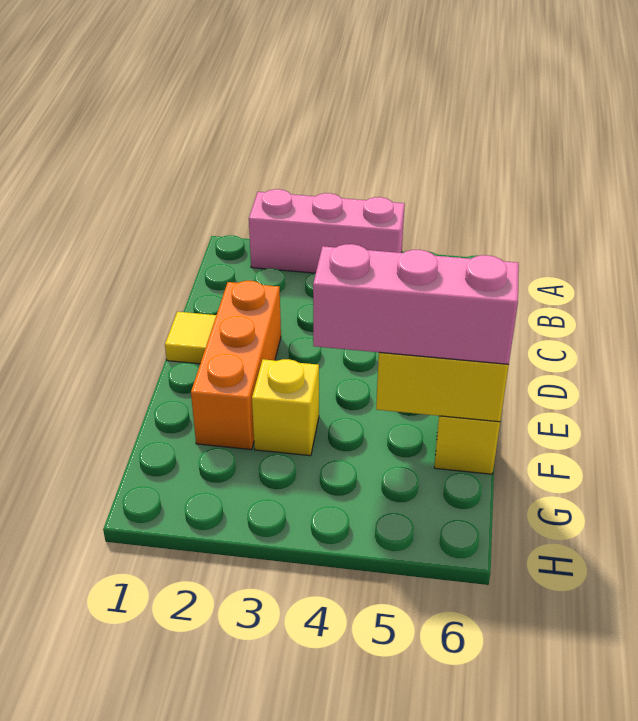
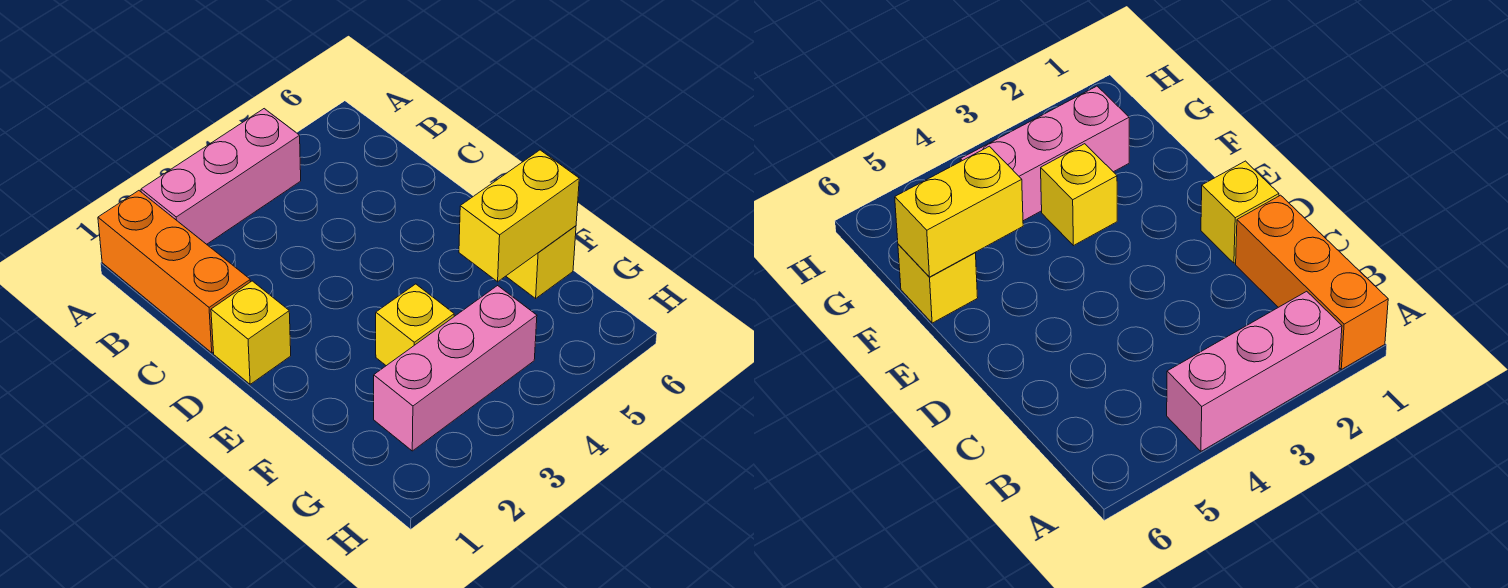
yellow 1x1 tile [165,312,216,364] -> yellow 1x1 brick [211,281,291,384]
orange 1x3 brick [191,281,281,450] -> orange 1x3 brick moved to [98,191,250,353]
pink 1x3 brick [313,244,519,364] -> pink 1x3 brick moved to [374,286,537,451]

